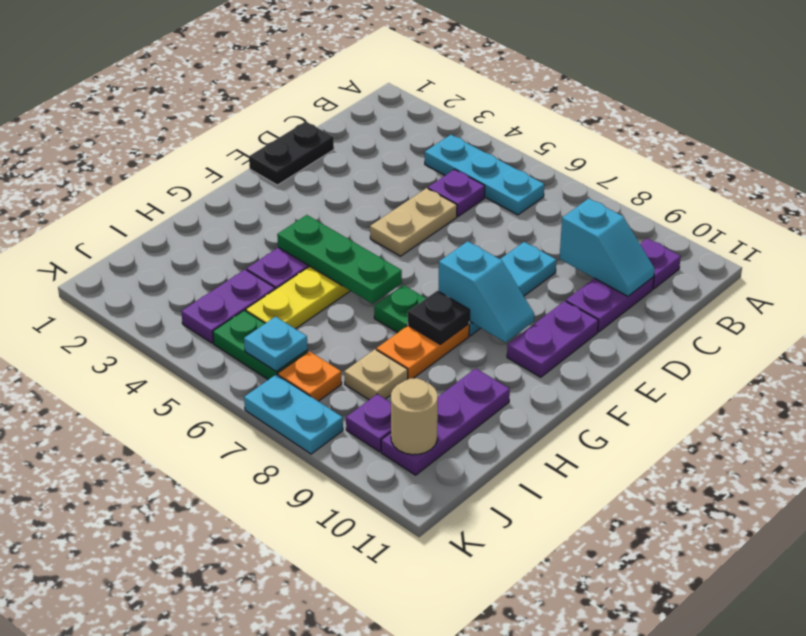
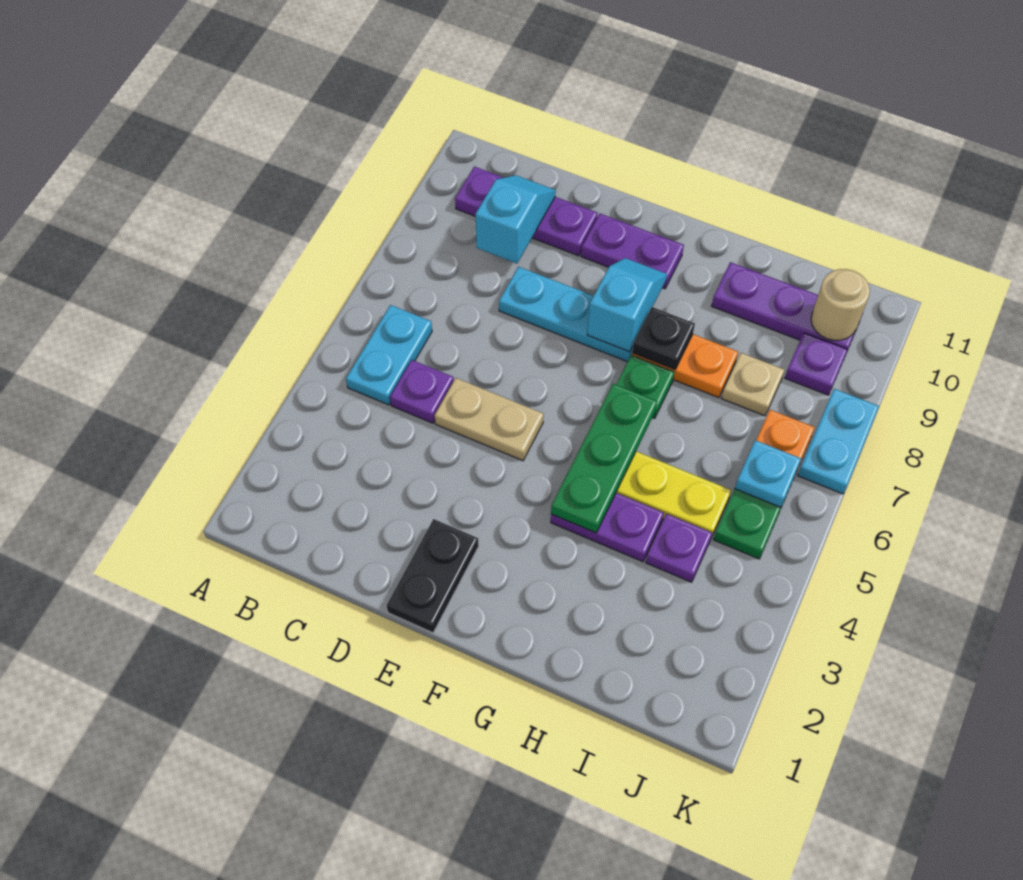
cyan 1x3 plate [425,135,544,215] -> cyan 1x2 plate [346,305,432,405]
black 1x2 plate [249,121,334,185] -> black 1x2 plate turned to [387,519,479,633]
purple 1x2 plate [181,270,275,343] -> purple 1x1 plate [646,514,712,582]

